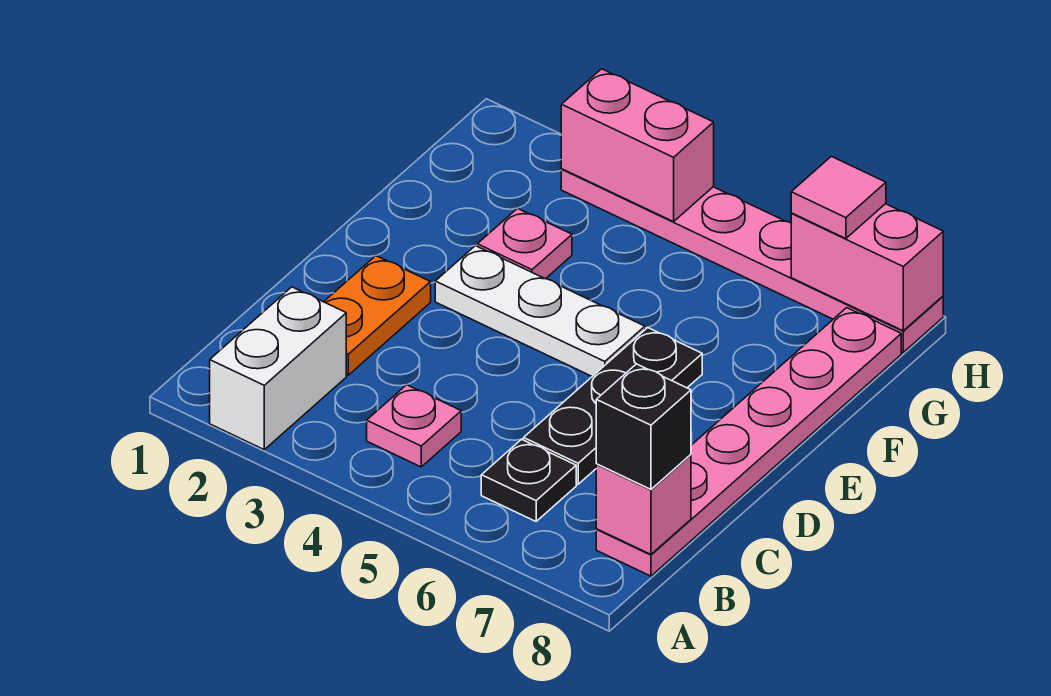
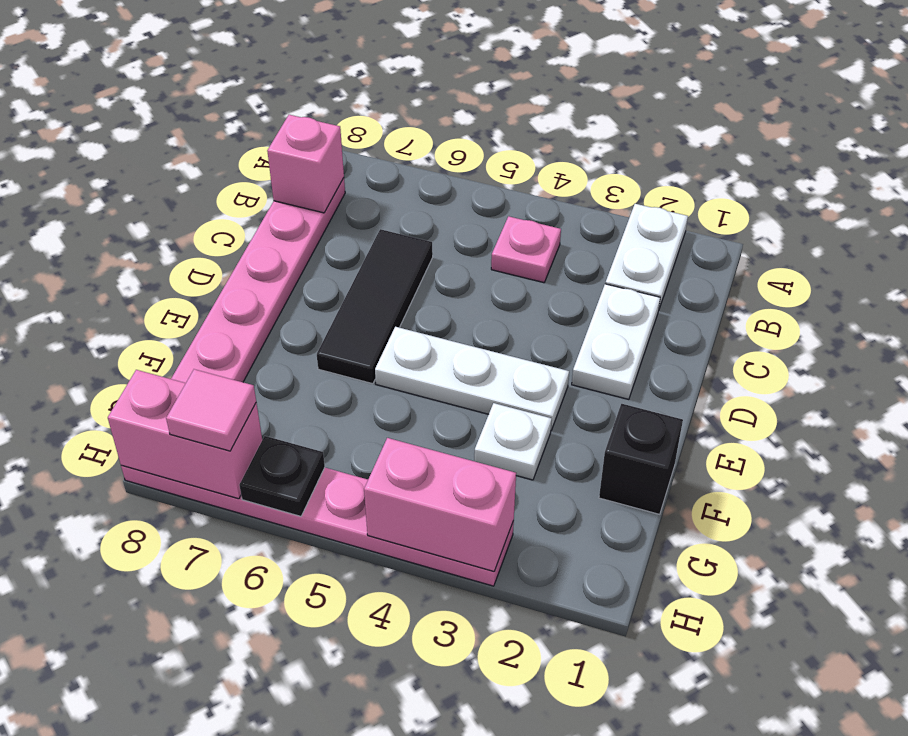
white 1x2 brick [210,287,346,449] -> white 1x2 plate [605,204,688,309]
black 1x1 plate [481,439,576,521] -> black 1x1 plate moved to [239,436,325,516]
black 1x1 brick [596,364,691,489] -> black 1x1 brick moved to [599,404,683,514]
orange 1x2 plate [324,256,431,375] -> white 1x2 plate [572,284,660,399]
black 1x3 plate [524,328,702,484] -> black 1x3 tile [317,229,433,384]
pink 1x1 plate [477,208,572,279] -> white 1x1 plate [474,403,552,480]

